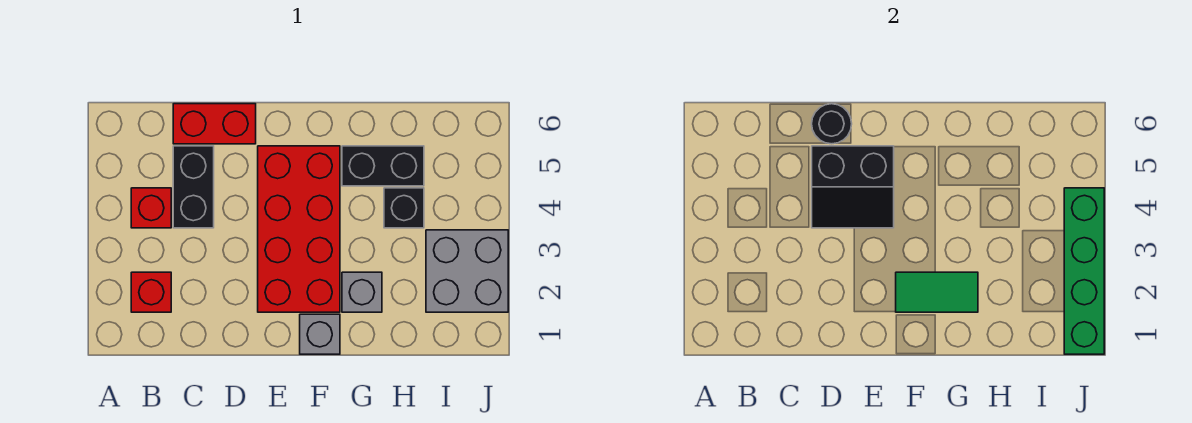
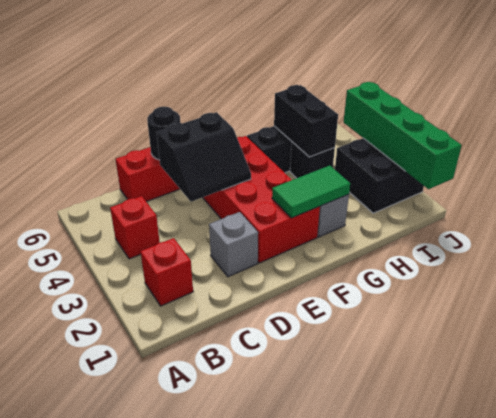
black 1x2 brick [173,146,214,228] -> black 1x2 brick moved to [274,85,338,157]
grey 1x1 brick [300,314,340,354] -> grey 1x1 brick moved to [209,212,258,277]
grey 2x2 brick [426,230,508,312] -> black 2x2 brick [335,138,424,213]

